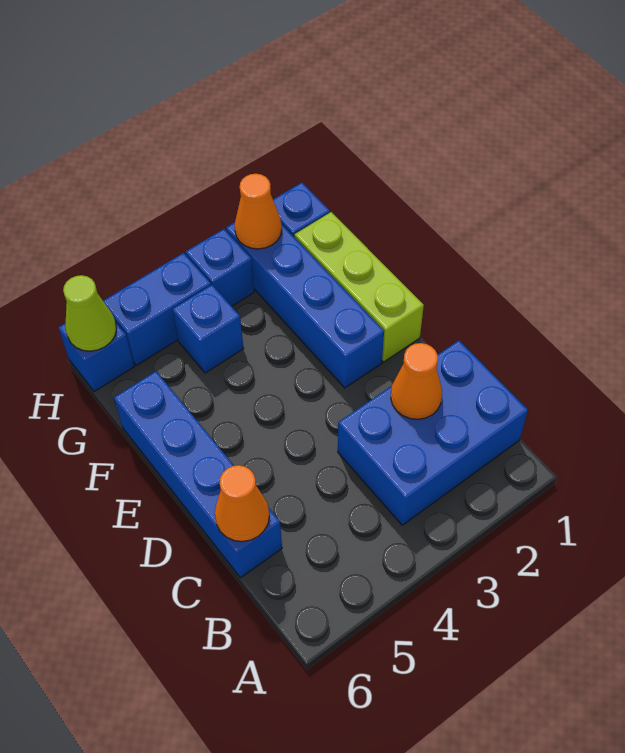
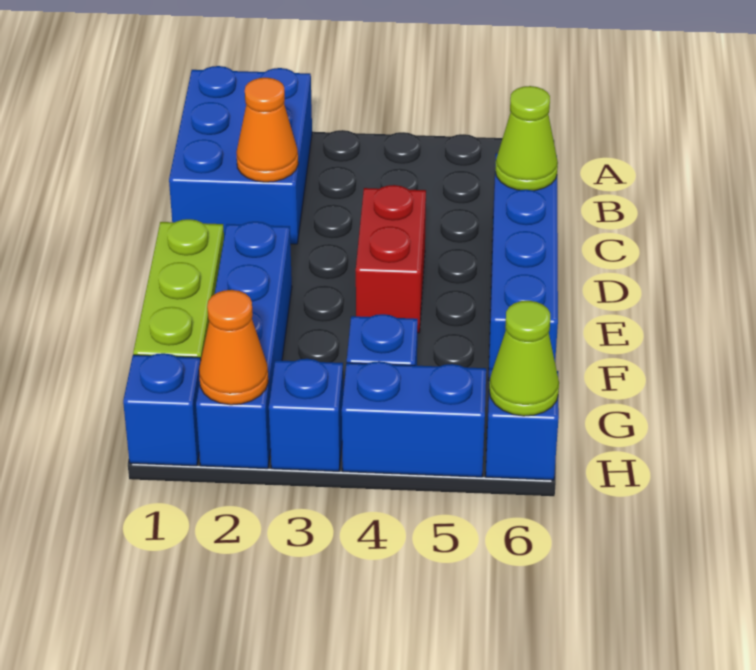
blue 2x3 brick [338,341,528,525] -> blue 2x3 brick turned to [169,66,312,244]
orange 1x1 cone [215,465,269,542] -> lime 1x1 cone [495,86,558,191]
none -> red 1x2 brick [356,185,426,333]

